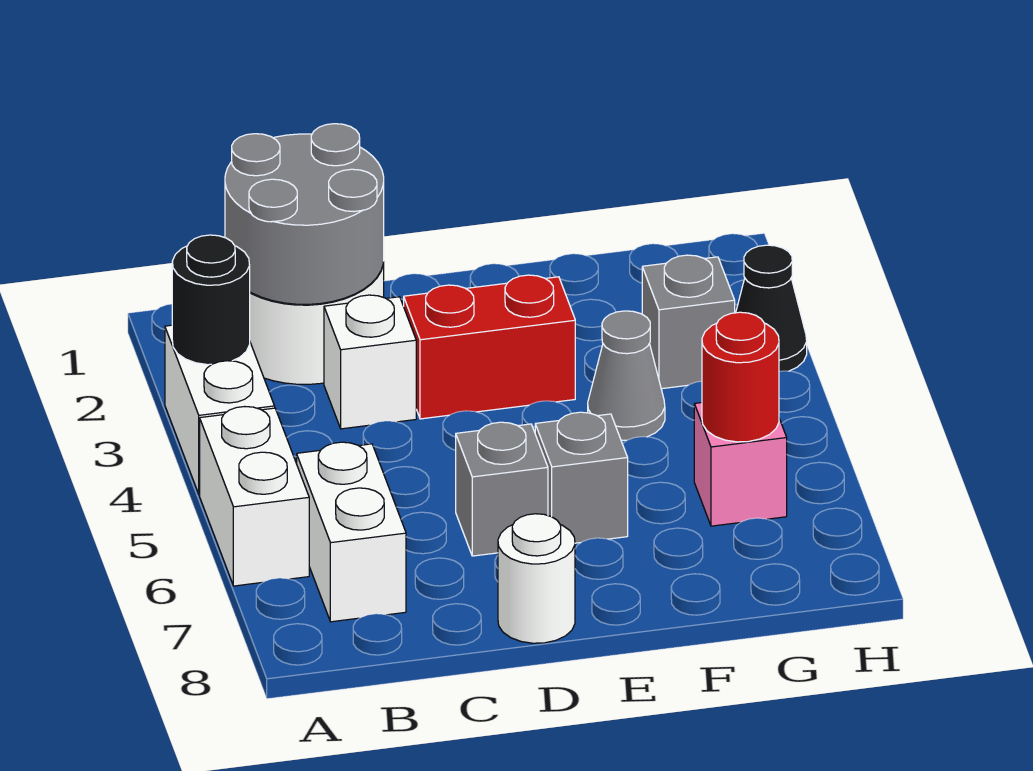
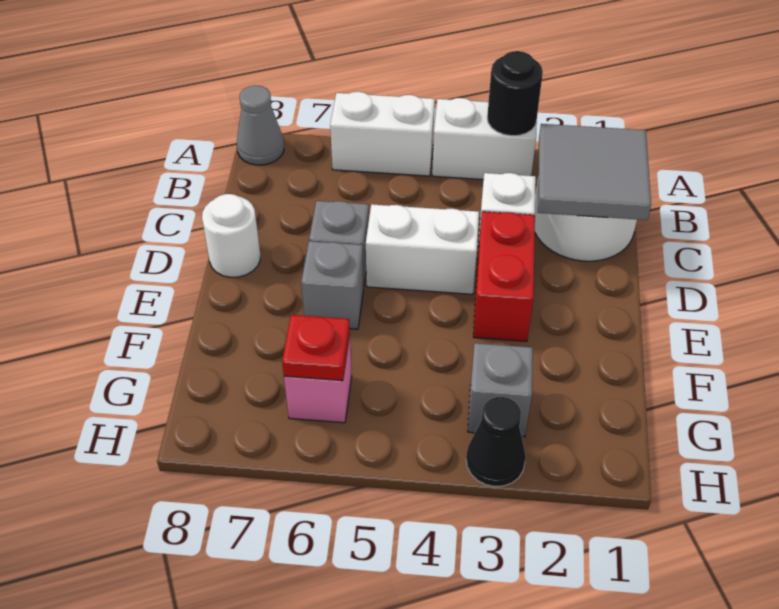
grey 2x2 round brick [225,124,384,304] -> grey 2x2 tile [538,124,651,220]
white 1x2 brick [297,442,406,622] -> white 1x2 brick moved to [366,204,479,294]
grey 1x1 cone [588,311,665,440] -> grey 1x1 cone moved to [237,86,284,165]
red 1x1 round brick [702,312,779,442] -> red 1x1 plate [282,315,350,381]

